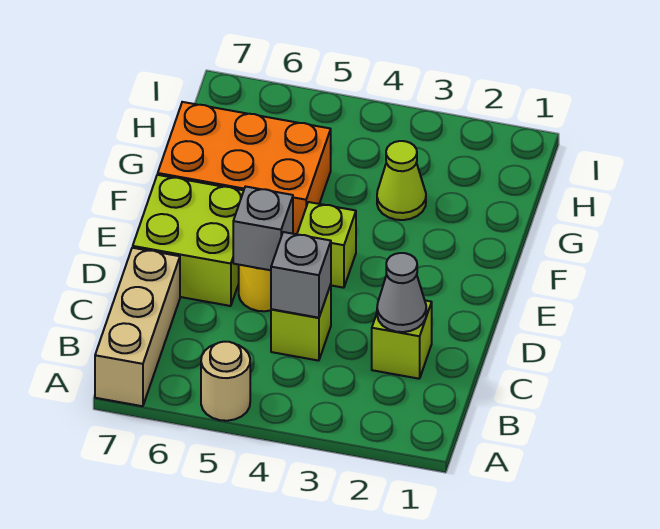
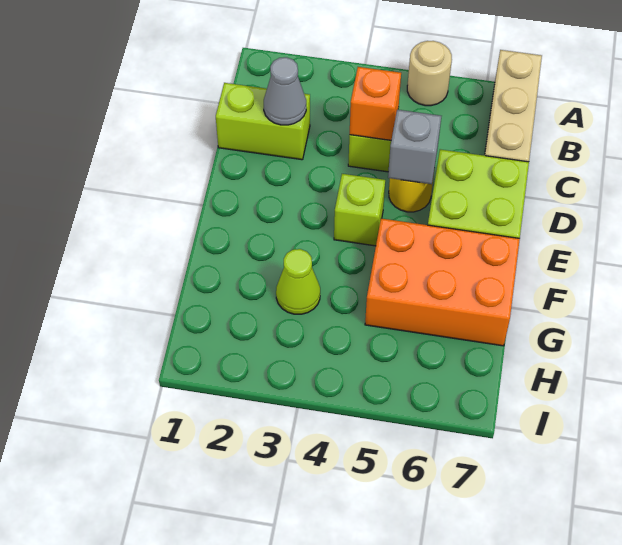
lime 1x1 brick [372,301,432,379] -> lime 1x2 brick [216,83,310,160]
grey 1x1 brick [271,232,331,318] -> orange 1x1 brick [350,67,401,140]

